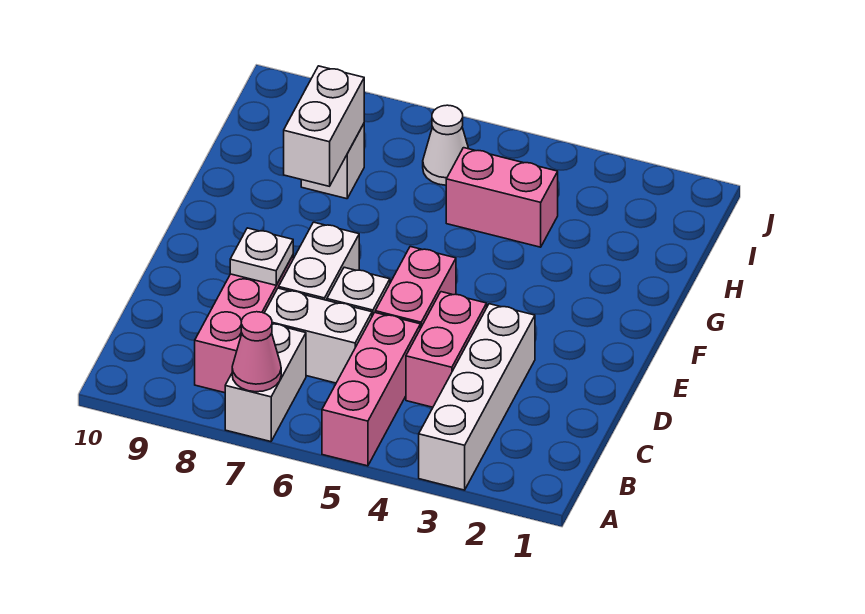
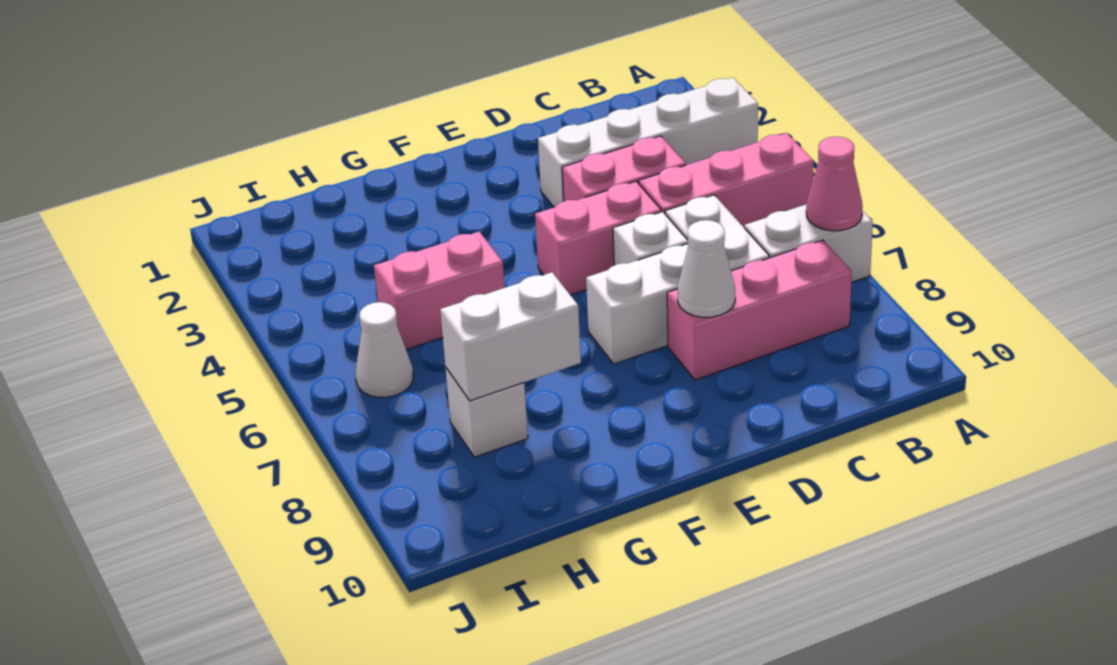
white 1x1 plate [230,228,293,285] -> white 1x1 cone [678,220,735,317]
pink 1x2 brick [446,148,558,247] -> pink 1x2 brick turned to [374,232,505,350]

